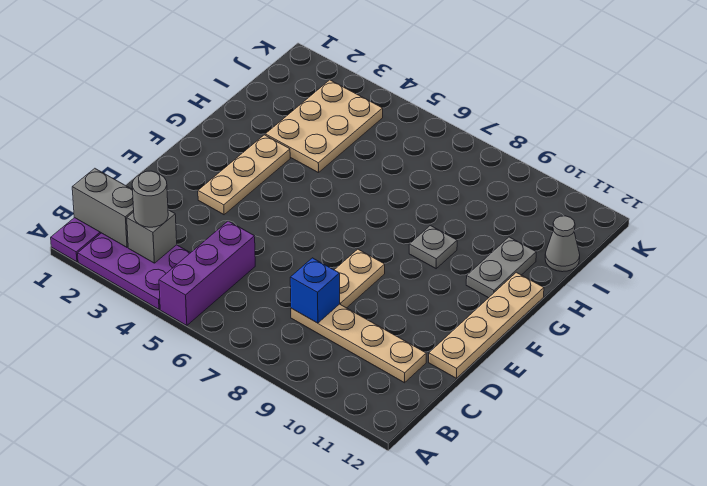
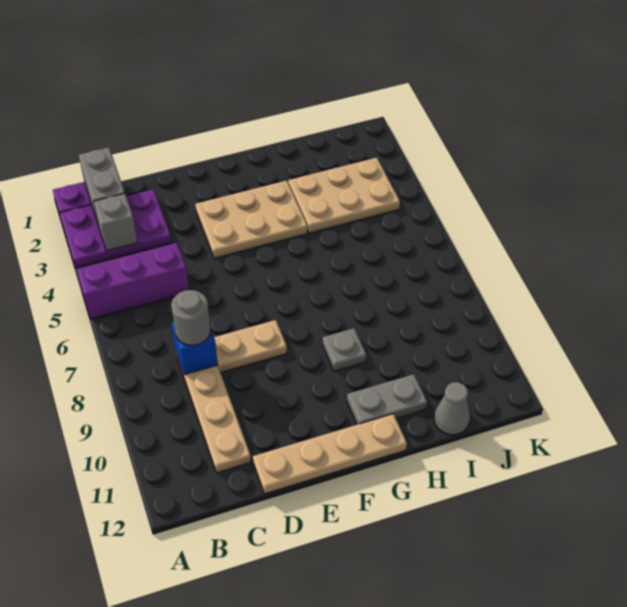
purple 2x3 plate [78,233,190,309] -> purple 2x3 plate turned to [59,189,171,268]
grey 1x1 round brick [132,171,168,227] -> grey 1x1 round brick moved to [171,290,211,345]
tan 1x3 plate [198,135,290,215] -> tan 2x3 plate [195,181,307,258]

